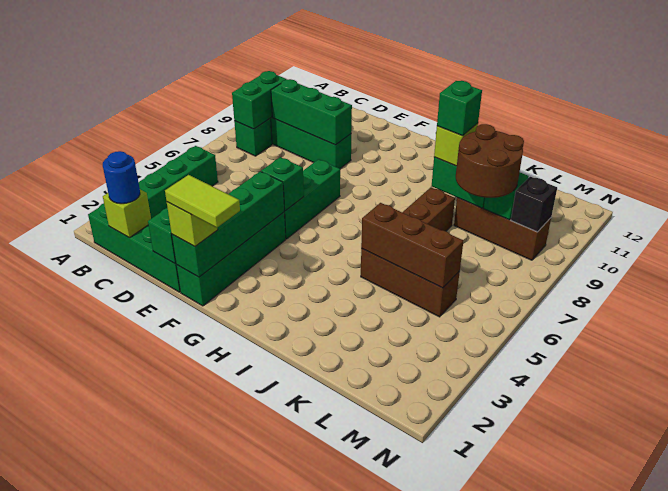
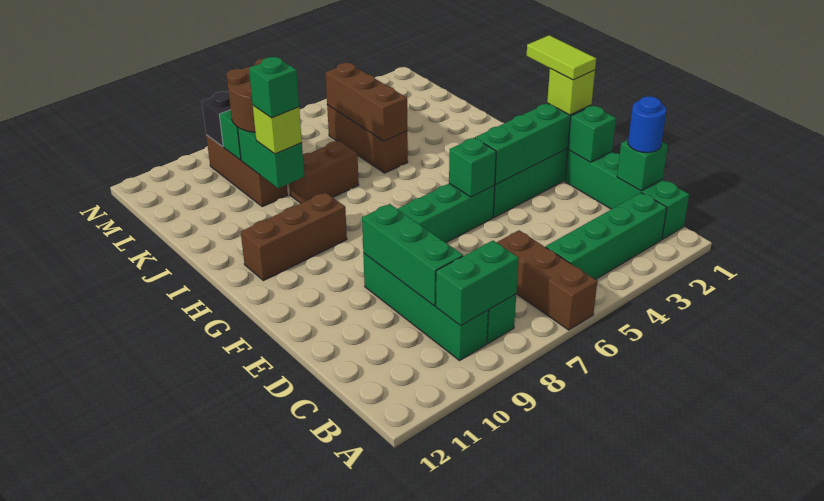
none -> brown 1x3 brick [496,230,597,330]
lime 1x1 brick [103,190,151,238] -> green 1x1 brick [617,140,668,191]
none -> brown 1x3 brick [241,192,347,281]

